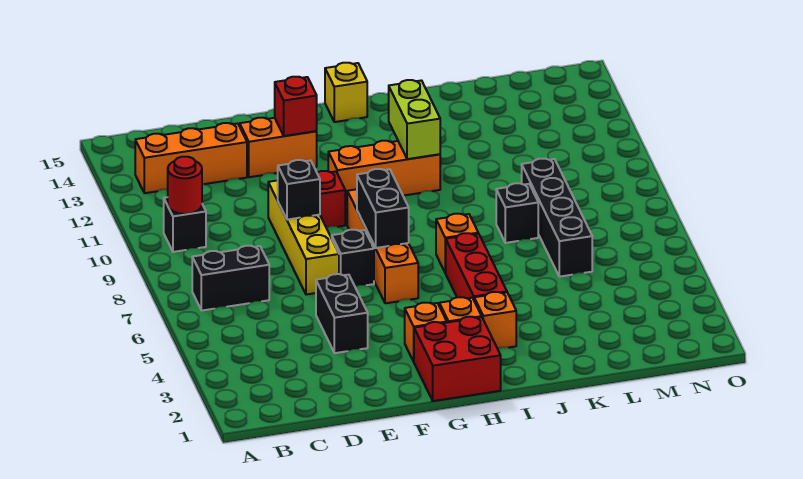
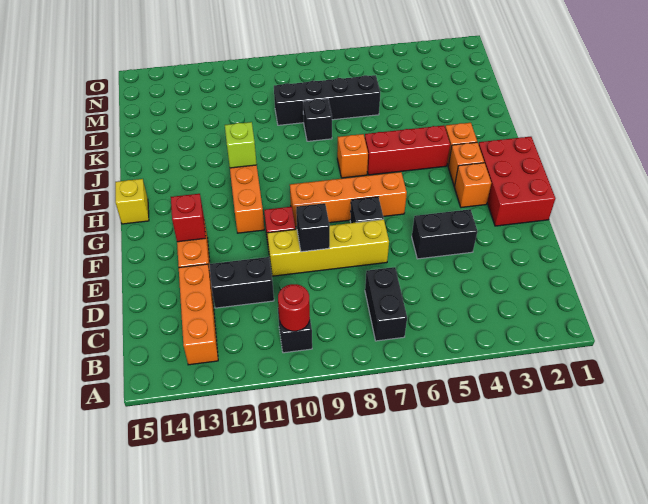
red 2x2 brick [414,317,501,401] -> red 2x3 brick [479,137,555,226]
black 1x2 brick [357,169,409,248] -> black 1x2 brick moved to [210,257,274,308]
lime 1x2 brick [389,80,440,159] -> lime 1x1 brick [225,122,257,168]

